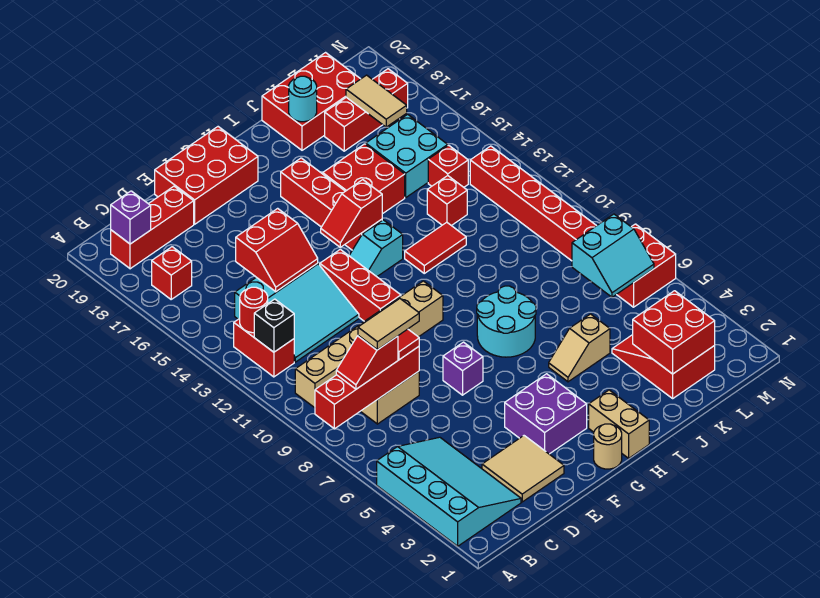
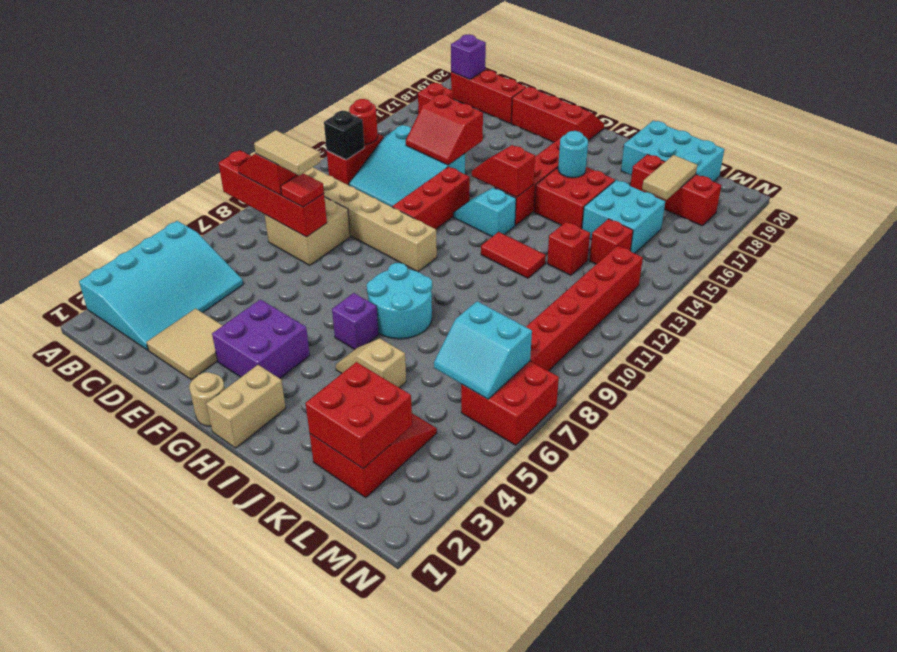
red 2x3 brick [155,127,258,224] -> red 2x3 slope [511,87,604,142]
purple 1x1 brick [443,342,483,395] -> purple 1x1 brick moved to [332,293,379,350]
red 2x3 brick [262,53,360,150] -> cyan 2x3 brick [621,121,724,182]
cyan 1x1 round brick [289,76,317,122] -> cyan 1x1 round brick moved to [558,131,588,178]

